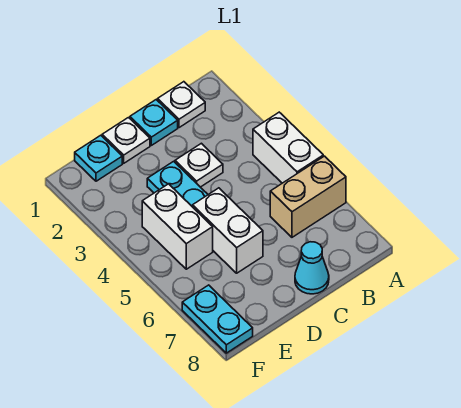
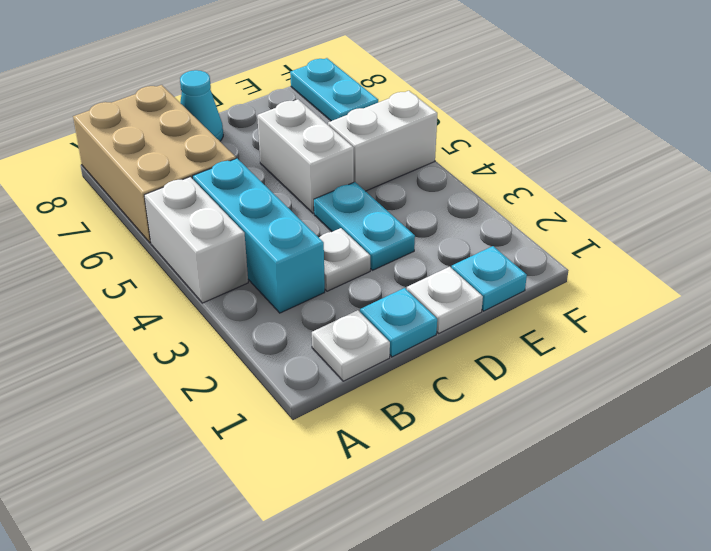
tan 1x2 brick [270,156,346,237] -> tan 2x3 brick [73,85,236,243]
none -> cyan 1x3 brick [193,158,325,313]
white 1x2 brick [142,184,213,269] -> white 1x2 brick turned to [328,91,437,191]

